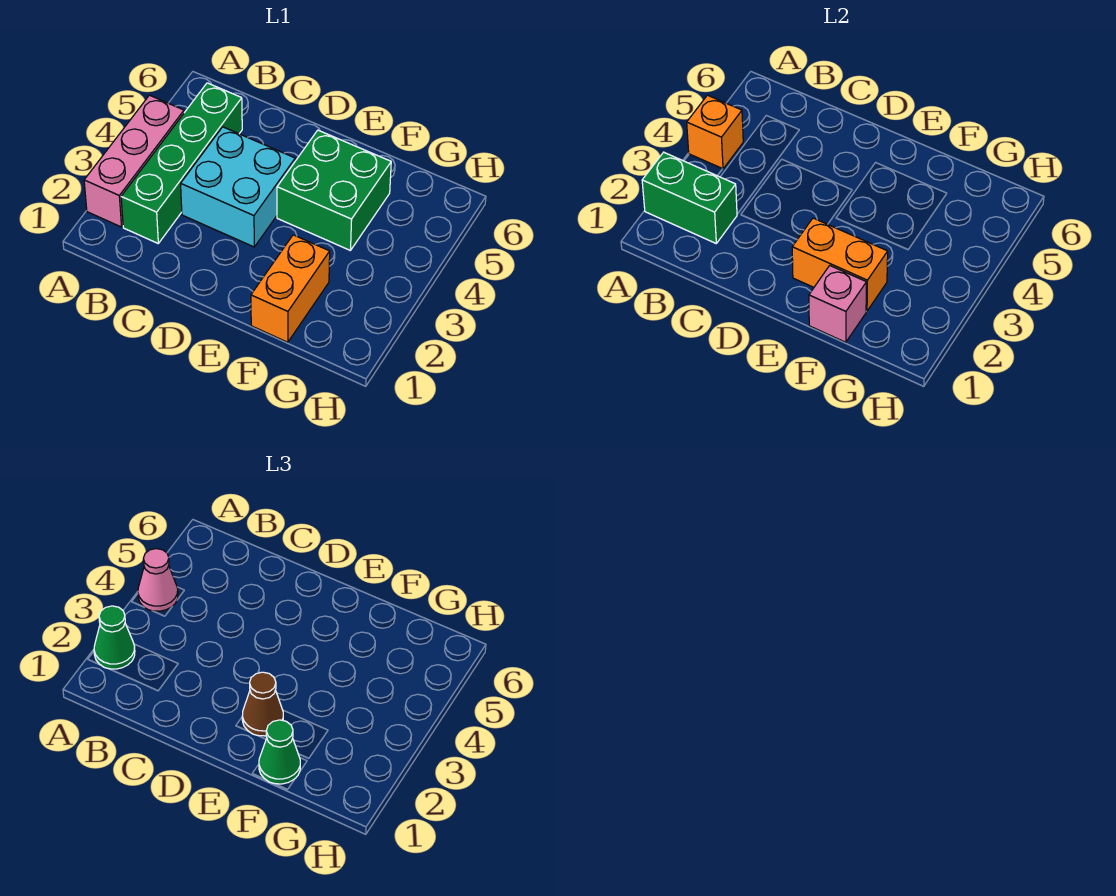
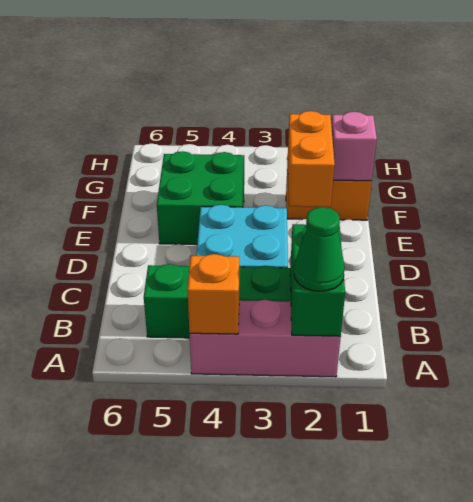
pink 1x1 cone [138,549,178,611] -> none
brown 1x1 cone [242,672,283,736] -> none
green 1x1 cone [259,720,300,784] -> none

